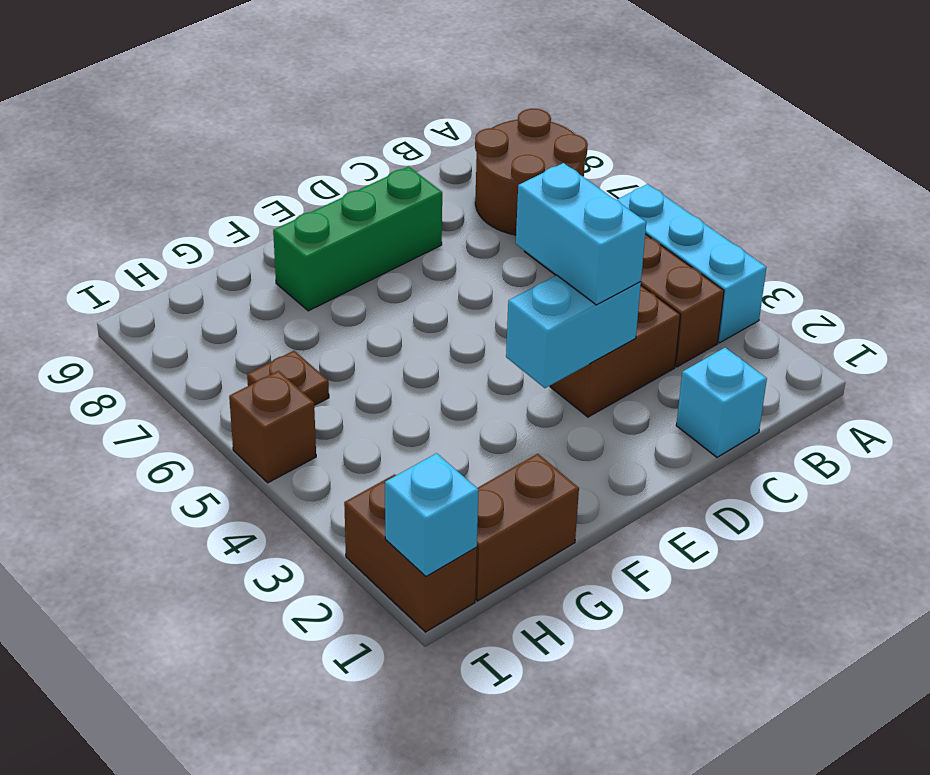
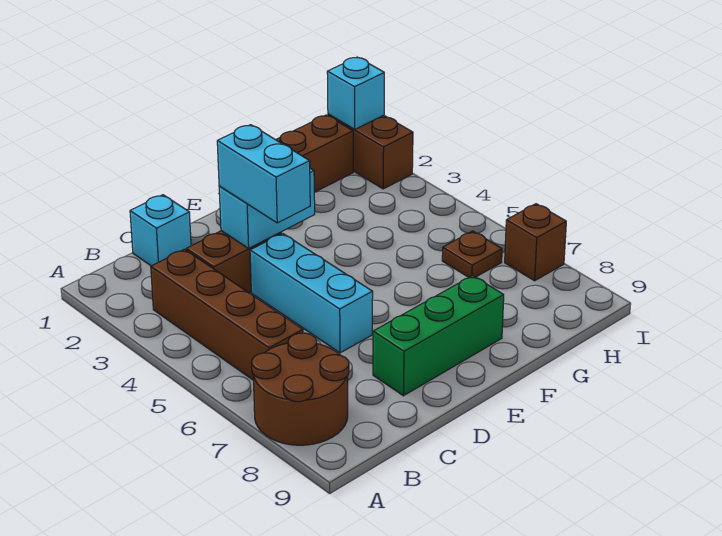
cyan 1x3 brick [617,184,767,343] -> cyan 1x3 brick moved to [250,233,373,353]
brown 1x1 brick [229,371,316,483] -> brown 1x1 brick moved to [505,204,566,281]

